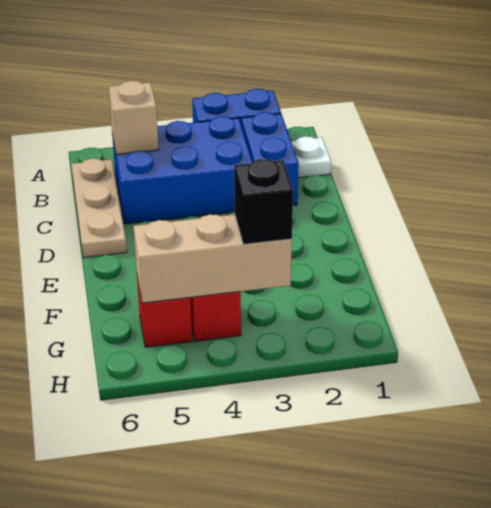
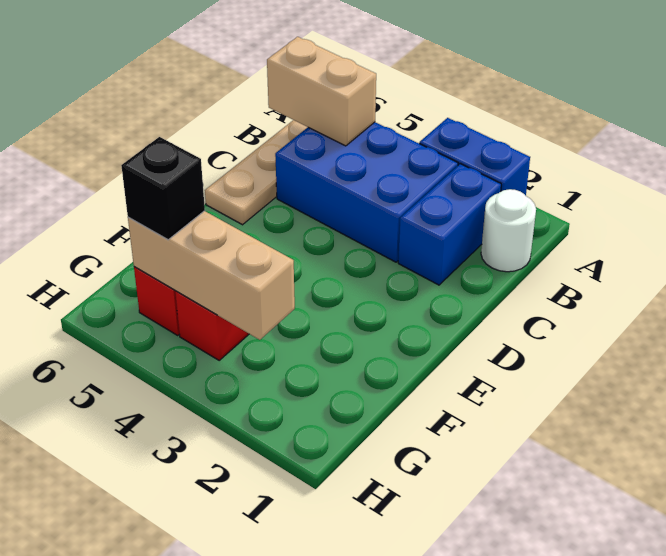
white 1x1 plate [291,136,331,178] -> white 1x1 round brick [481,189,536,272]
tan 1x1 brick [109,81,159,154] -> tan 1x2 brick [267,37,376,146]
black 1x1 brick [234,159,293,244] -> black 1x1 brick moved to [121,137,205,240]

